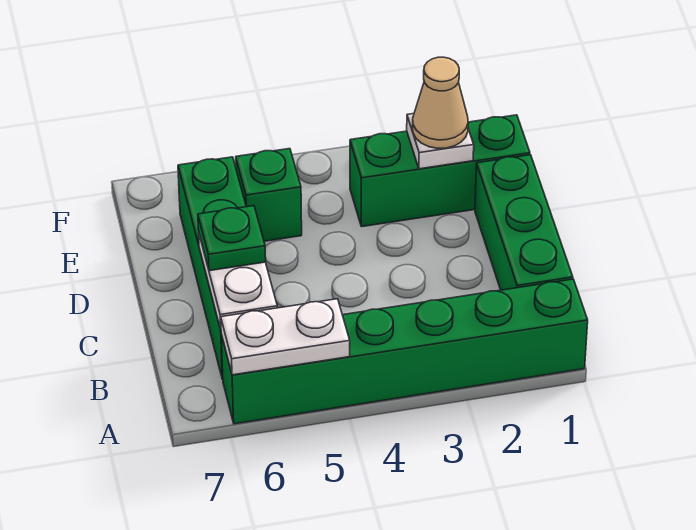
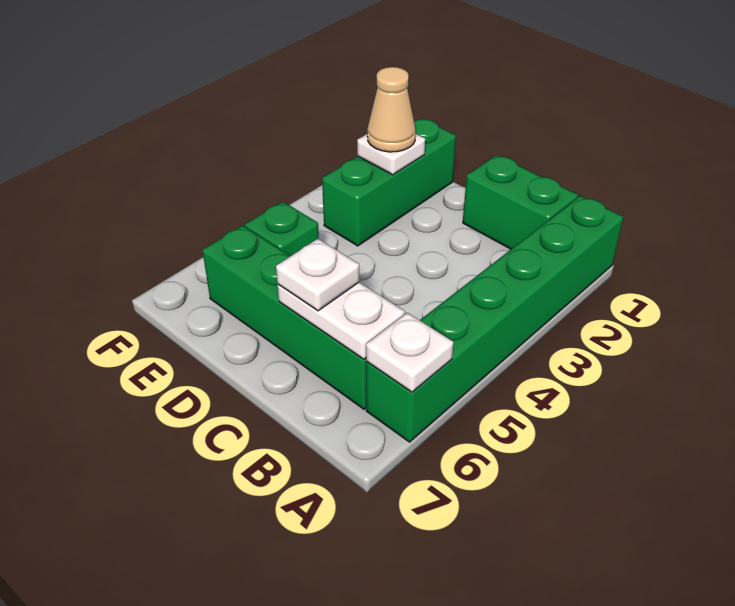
white 1x2 plate [221,299,350,375] -> white 1x1 plate [366,313,454,392]
green 1x3 brick [475,155,573,290] -> green 1x2 brick [463,155,578,249]
green 1x1 plate [198,206,266,271] -> white 1x1 plate [276,239,359,311]

